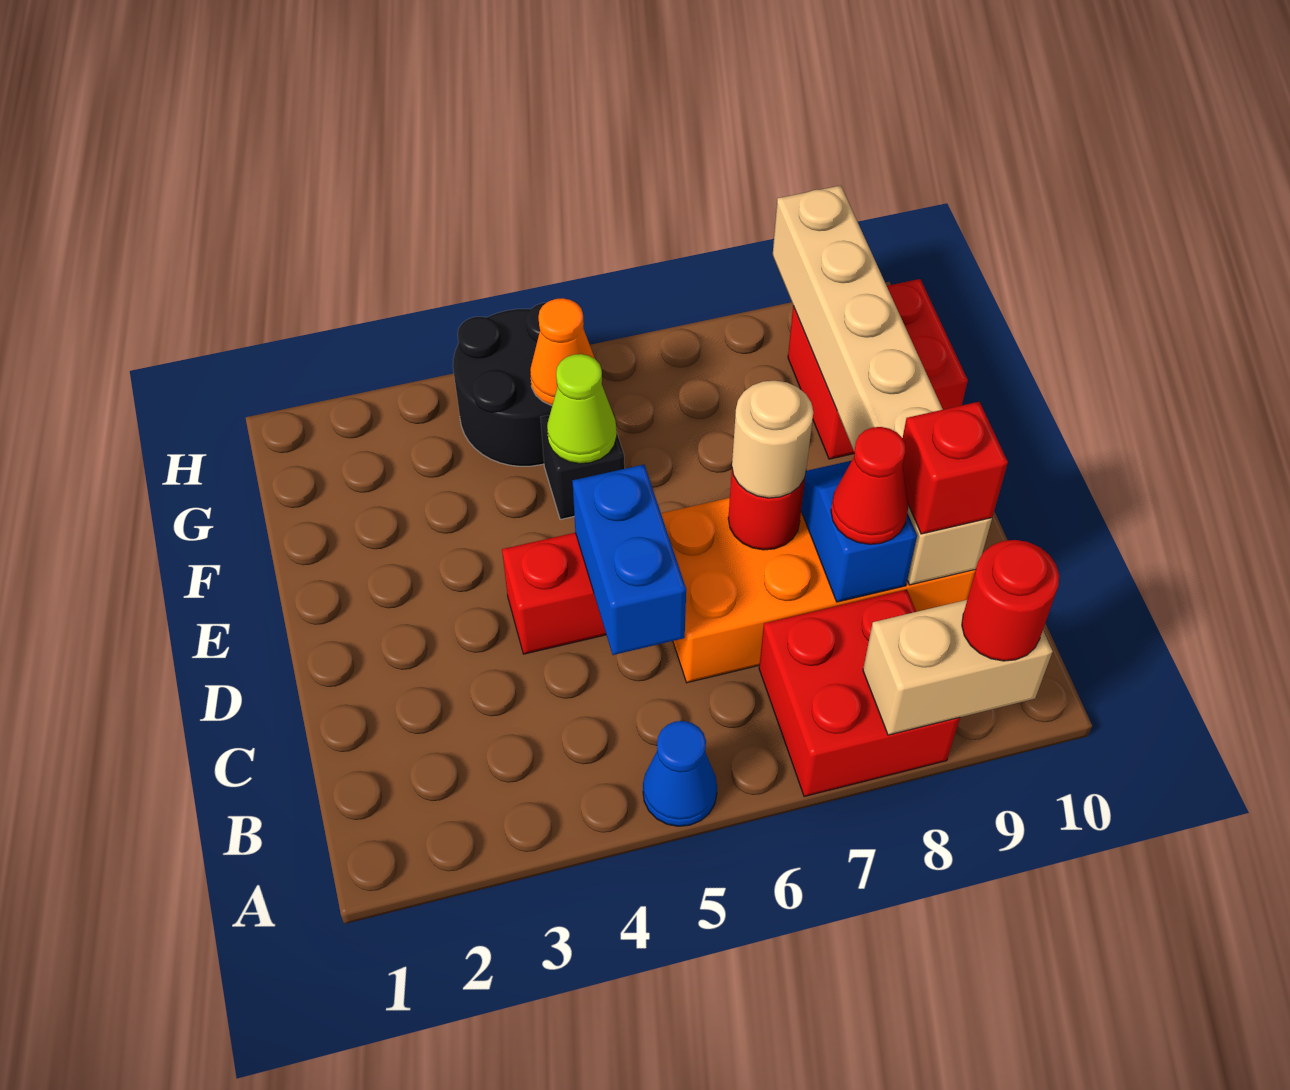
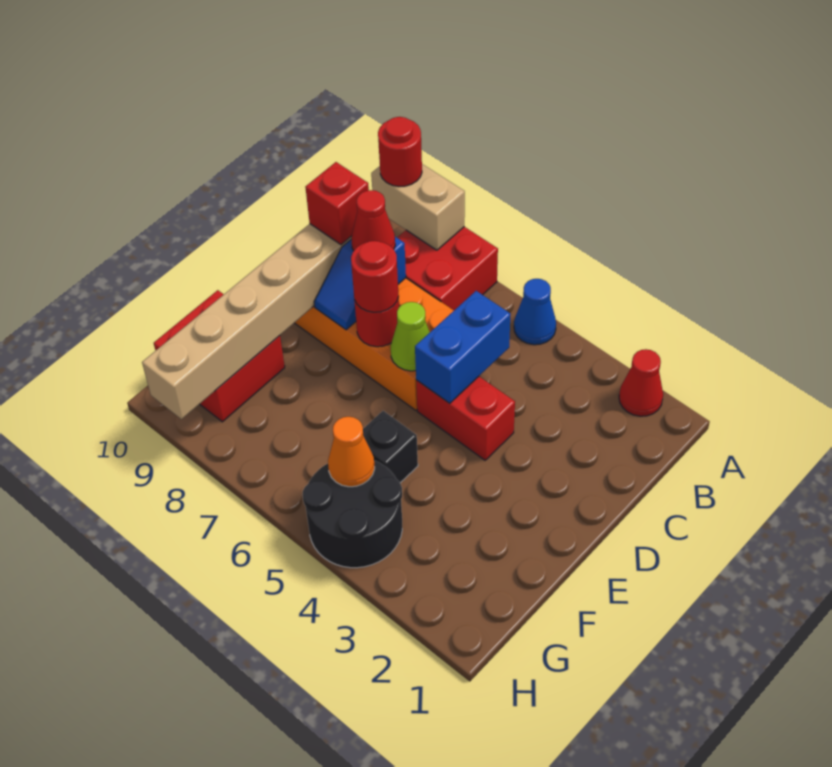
none -> red 1x1 cone [619,349,663,416]
tan 1x1 round brick [732,380,813,498] -> red 1x1 round brick [351,241,399,312]
lime 1x1 cone [547,354,617,464] -> lime 1x1 cone moved to [391,302,430,371]

